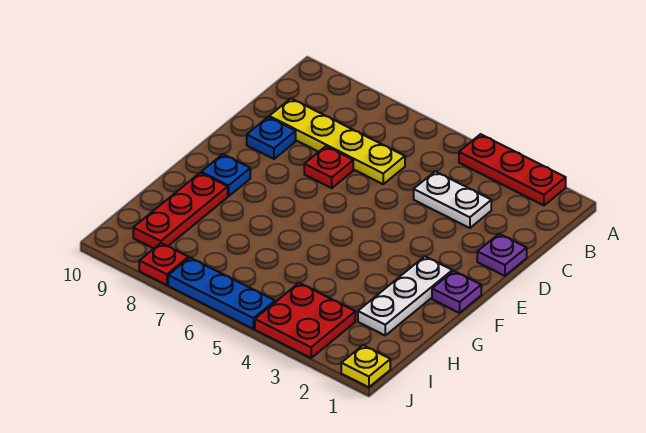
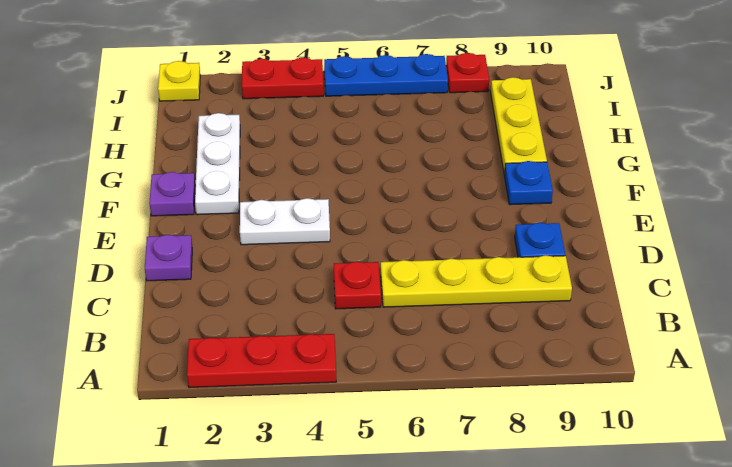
white 1x2 plate [414,171,491,228] -> white 1x2 plate moved to [240,198,330,245]
red 1x1 plate [304,146,353,188] -> red 1x1 plate moved to [334,262,381,309]
red 1x3 plate [133,173,228,249] -> yellow 1x3 plate [491,77,547,174]
red 2x2 plate [255,283,355,358] -> red 1x2 plate [242,57,324,99]

